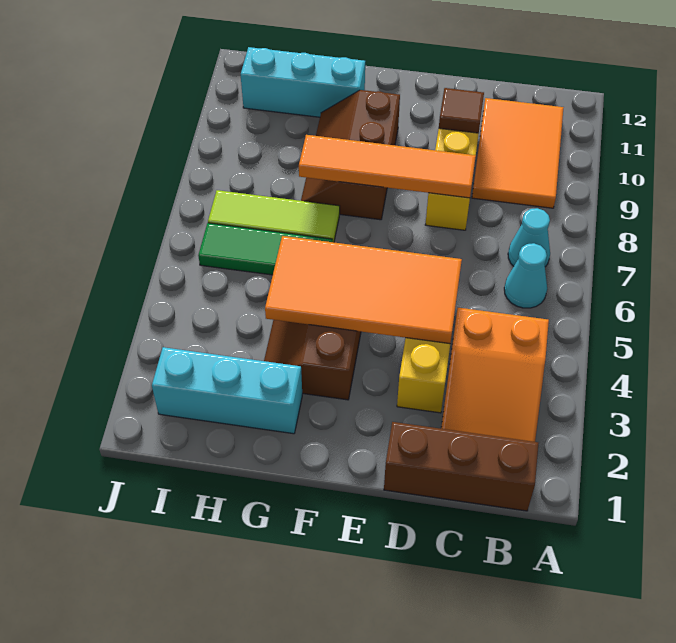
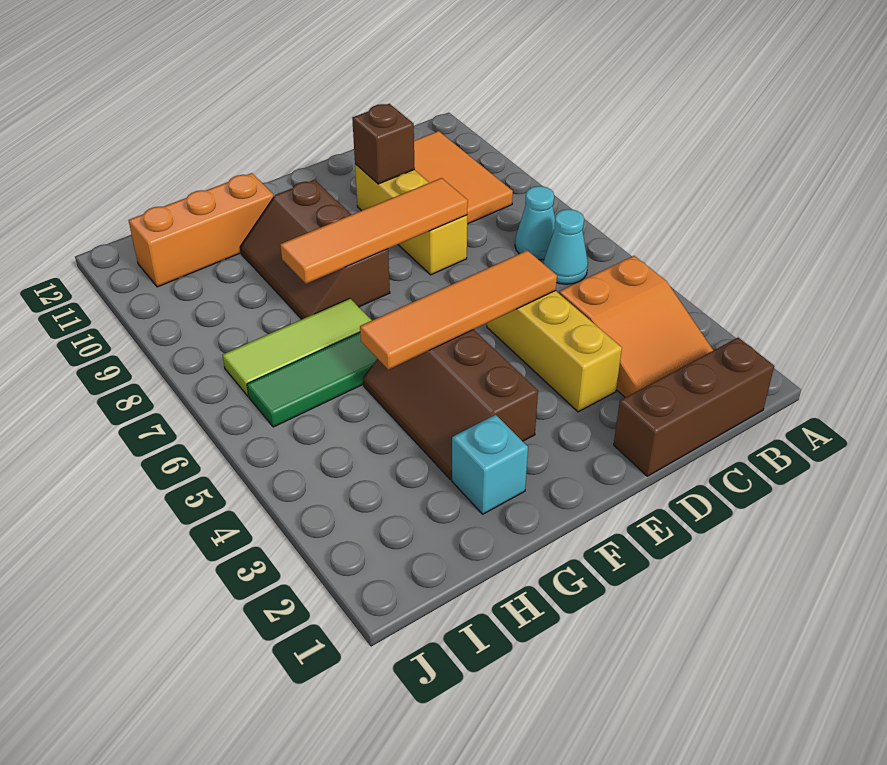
orange 2x4 tile [265,236,462,344] -> orange 1x4 tile [360,250,557,370]
brown 1x1 tile [439,88,484,133] -> brown 1x1 brick [352,104,415,184]
cyan 1x3 brick [152,347,302,434] -> cyan 1x1 brick [452,415,528,514]
cyan 1x3 brick [241,47,365,117] -> orange 1x3 brick [129,173,274,287]

